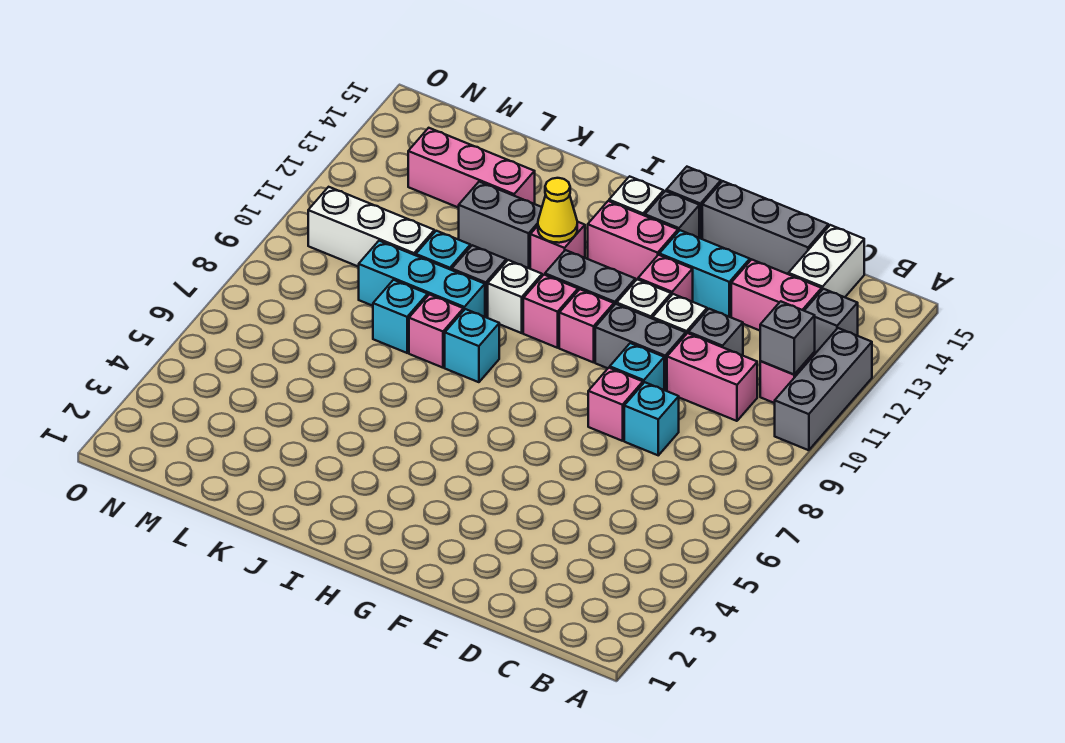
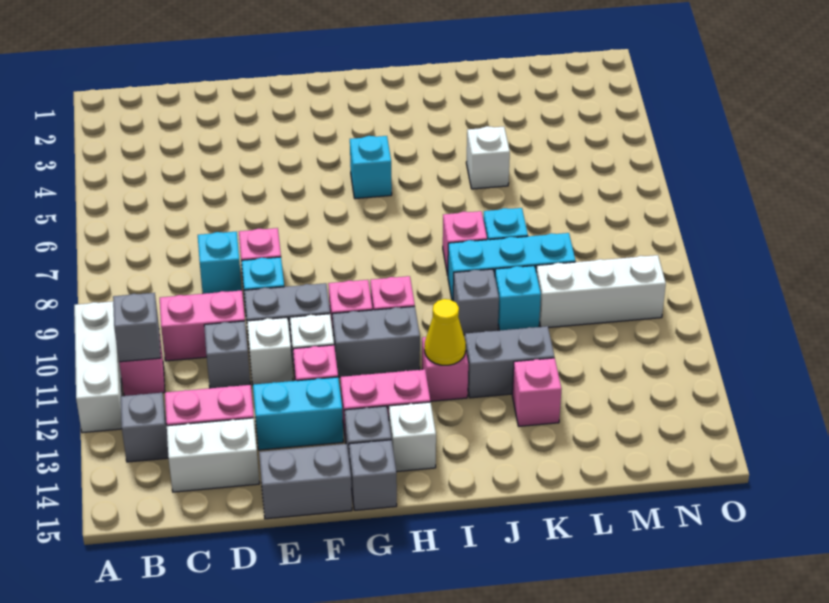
grey 1x3 brick [775,328,872,450] -> white 1x3 brick [74,301,122,433]
white 1x2 brick [788,225,864,297] -> white 1x2 brick turned to [167,418,259,492]
grey 1x3 brick [702,181,829,274] -> grey 1x2 brick [259,444,352,519]
cyan 1x1 brick [445,309,499,382] -> cyan 1x1 brick moved to [350,136,392,199]
white 1x1 brick [488,260,542,333] -> white 1x1 brick moved to [466,126,510,189]
pink 1x3 brick [408,128,535,208] -> pink 1x1 brick [512,358,561,426]

